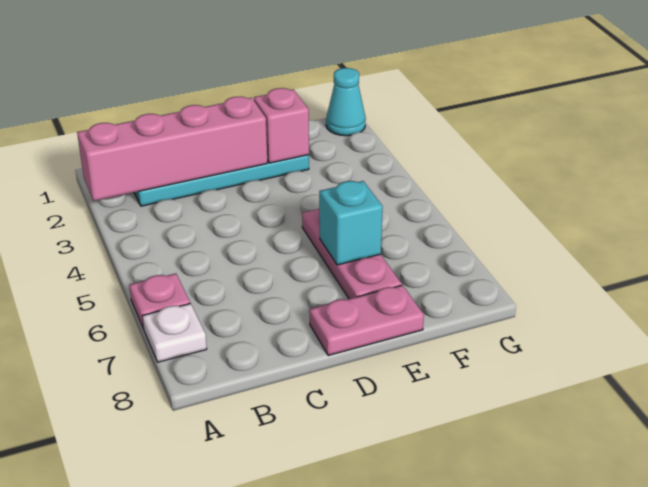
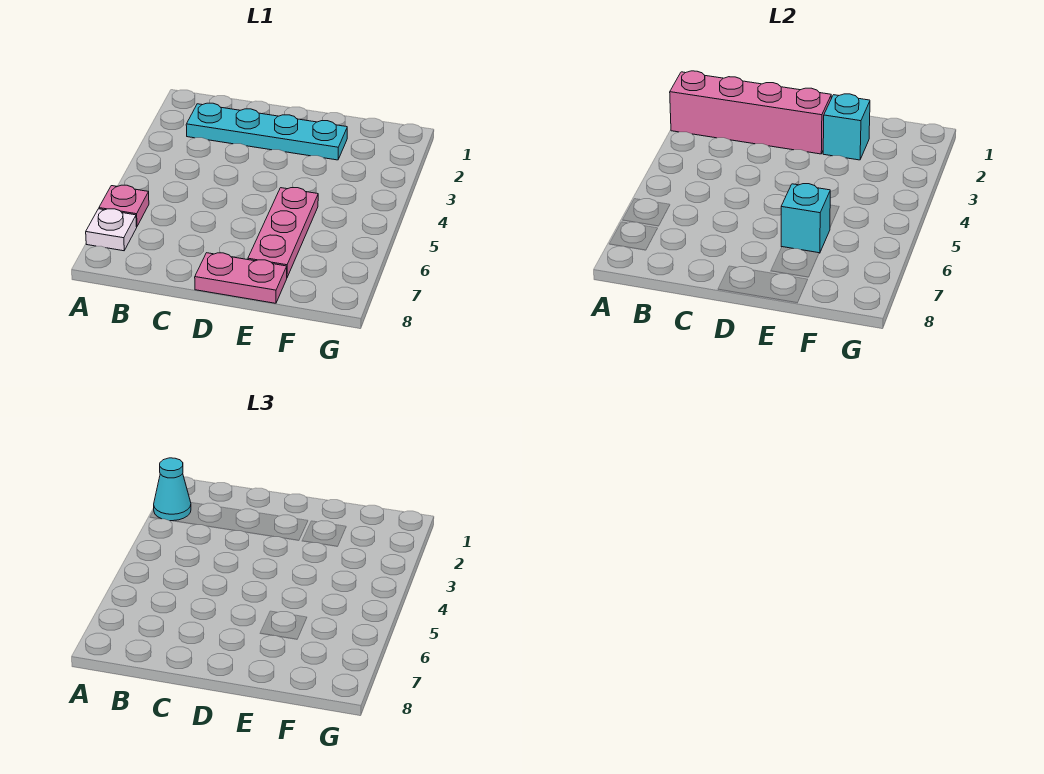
pink 1x1 brick [254,88,309,163] -> cyan 1x1 brick [823,94,870,160]
cyan 1x1 cone [326,68,366,136] -> cyan 1x1 cone moved to [154,458,191,521]

